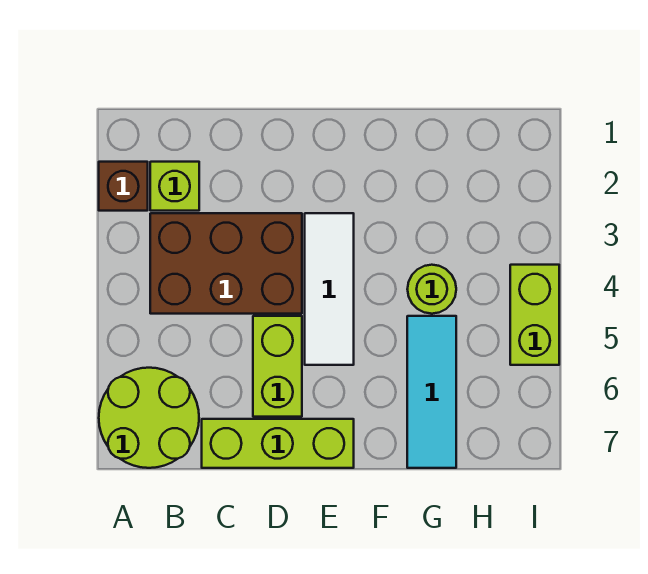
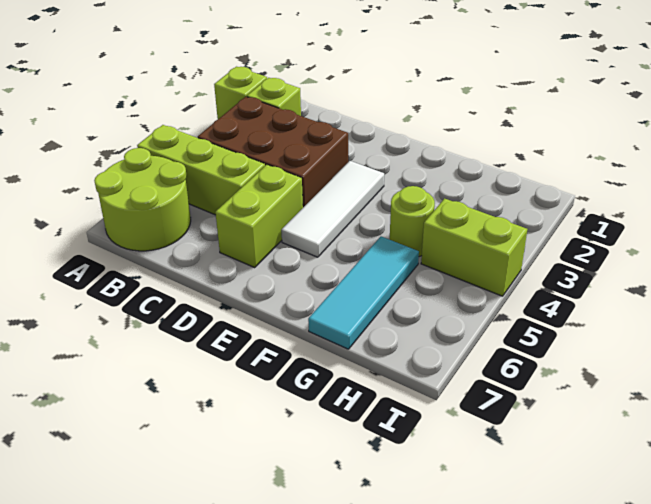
brown 1x1 brick [99,162,148,211] -> lime 1x1 brick [214,67,267,119]
lime 1x3 brick [202,419,354,468] -> lime 1x3 brick moved to [137,125,265,215]
lime 1x2 brick [510,265,559,365] -> lime 1x2 brick turned to [421,198,528,296]

